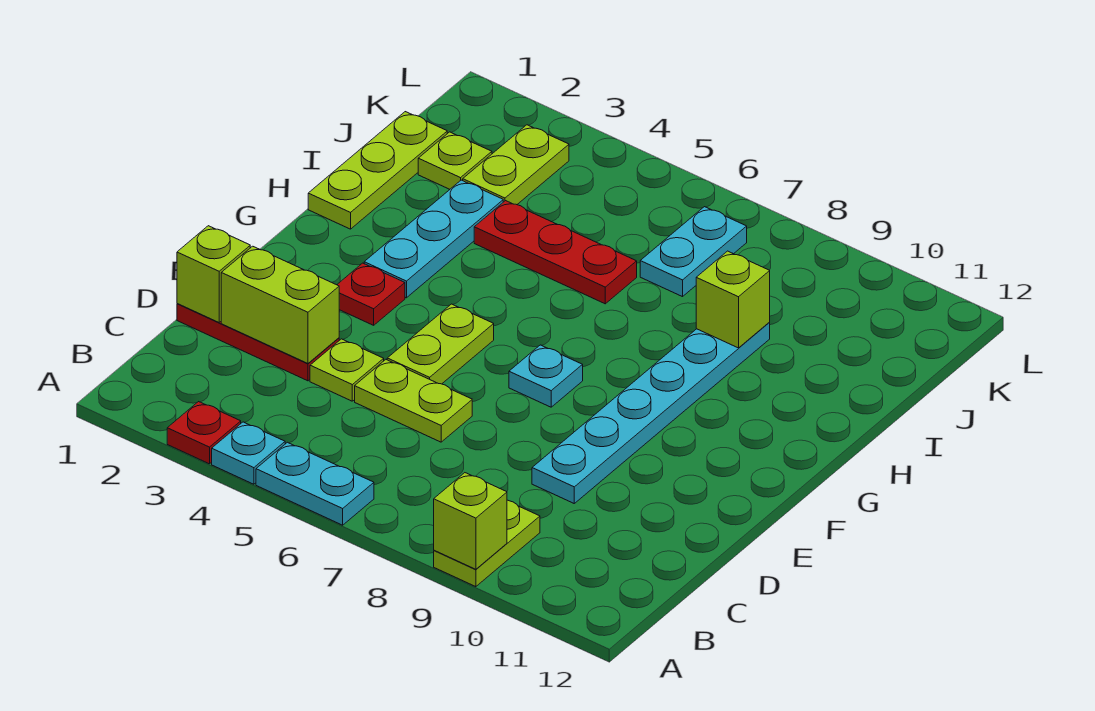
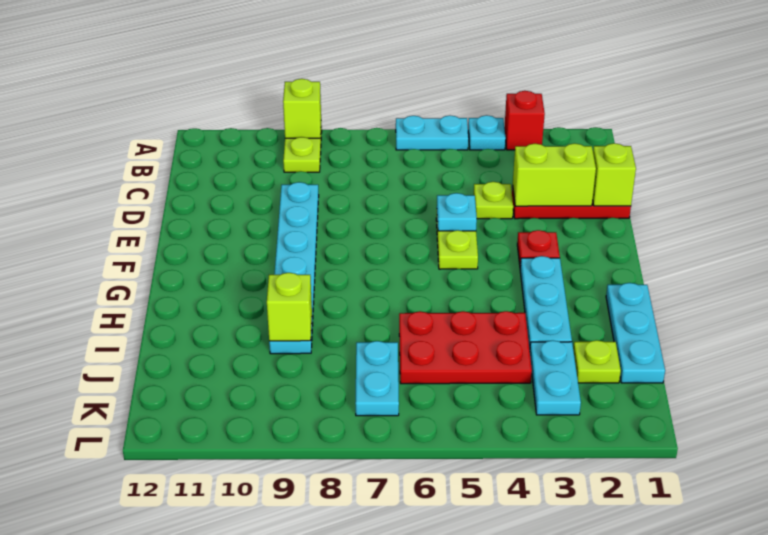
red 1x1 plate [167,402,241,464] -> red 1x1 brick [504,91,545,150]
lime 1x2 plate [355,360,472,442] -> none
cyan 1x1 plate [509,345,583,407] -> cyan 1x1 plate moved to [437,193,477,231]
lime 1x3 plate [308,112,447,229] -> cyan 1x3 plate [606,283,665,383]
red 1x3 plate [474,201,637,304] -> red 2x3 plate [399,311,532,384]
lime 1x2 plate [463,125,569,205] -> cyan 1x2 plate [530,340,581,415]

